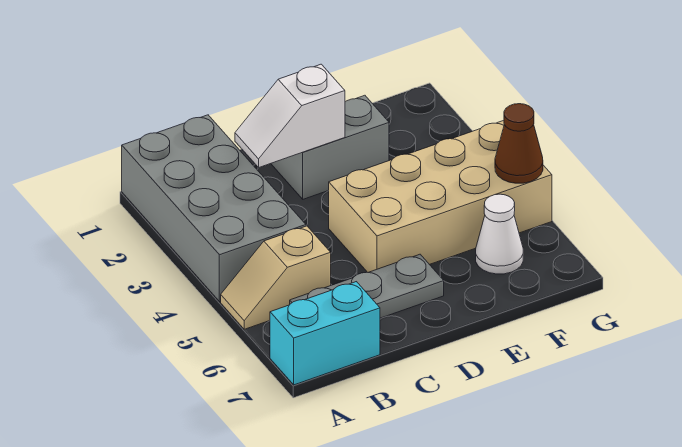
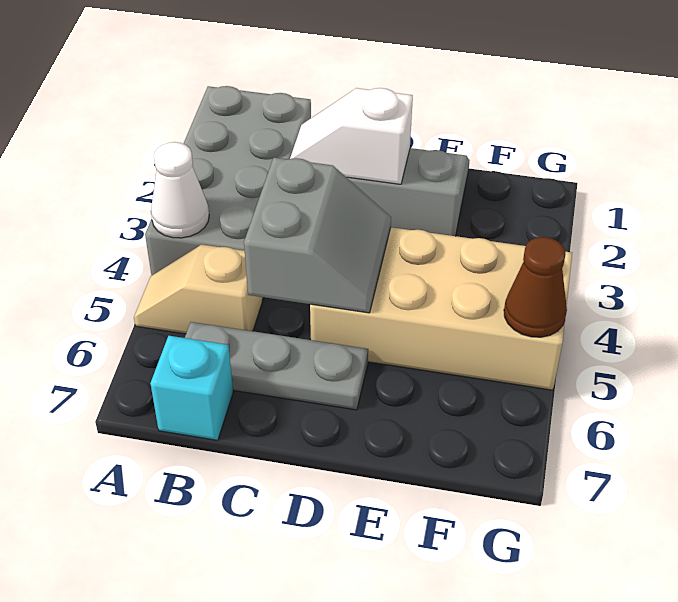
cyan 1x2 brick [270,282,380,385] -> cyan 1x1 brick [150,336,233,440]
none -> grey 2x2 slope [244,158,391,313]
white 1x1 cone [476,194,523,274] -> white 1x1 cone moved to [151,142,209,238]

